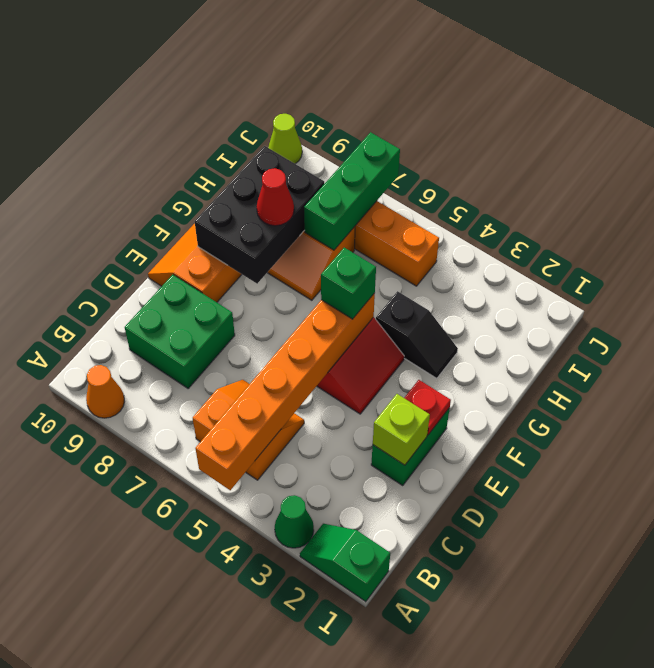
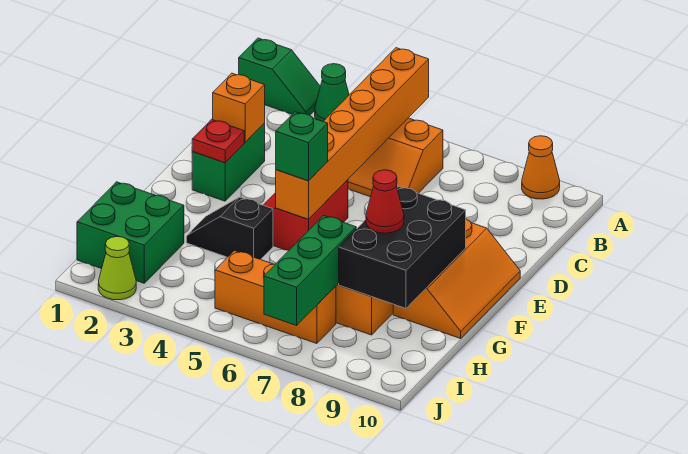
green 2x2 brick [125,275,235,388] -> green 2x2 brick moved to [77,182,184,283]
lime 1x1 brick [373,394,430,465] -> orange 1x1 brick [213,73,265,142]
lime 1x1 cone [268,114,302,164] -> lime 1x1 cone moved to [98,237,136,300]

